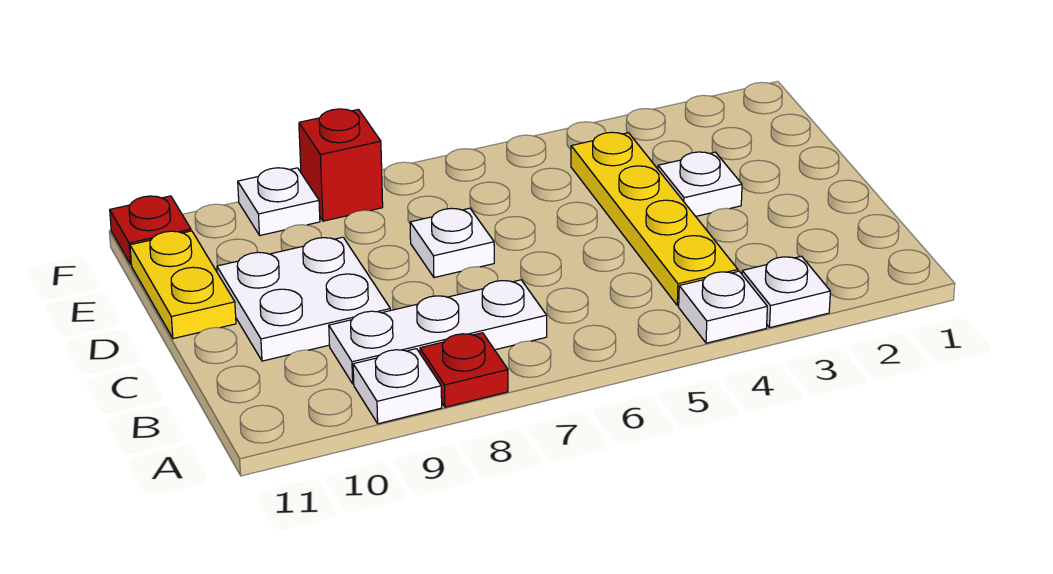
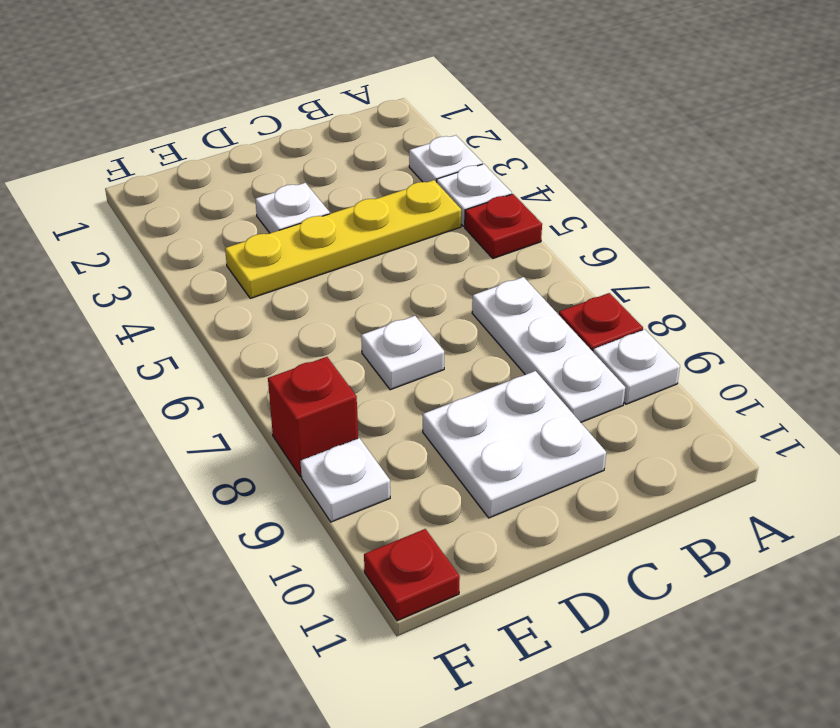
none -> red 1x1 plate [465,194,542,258]
yellow 1x2 plate [130,231,236,339] -> none

